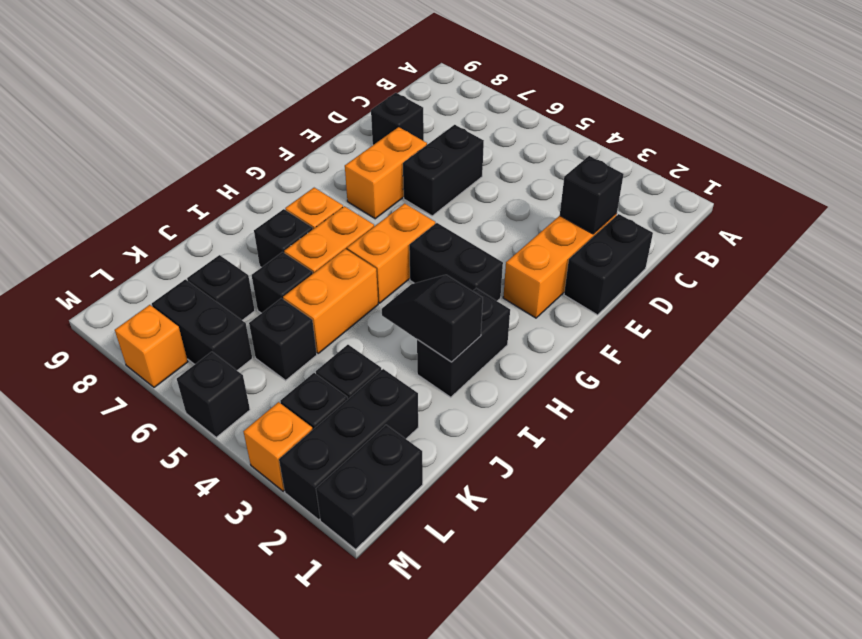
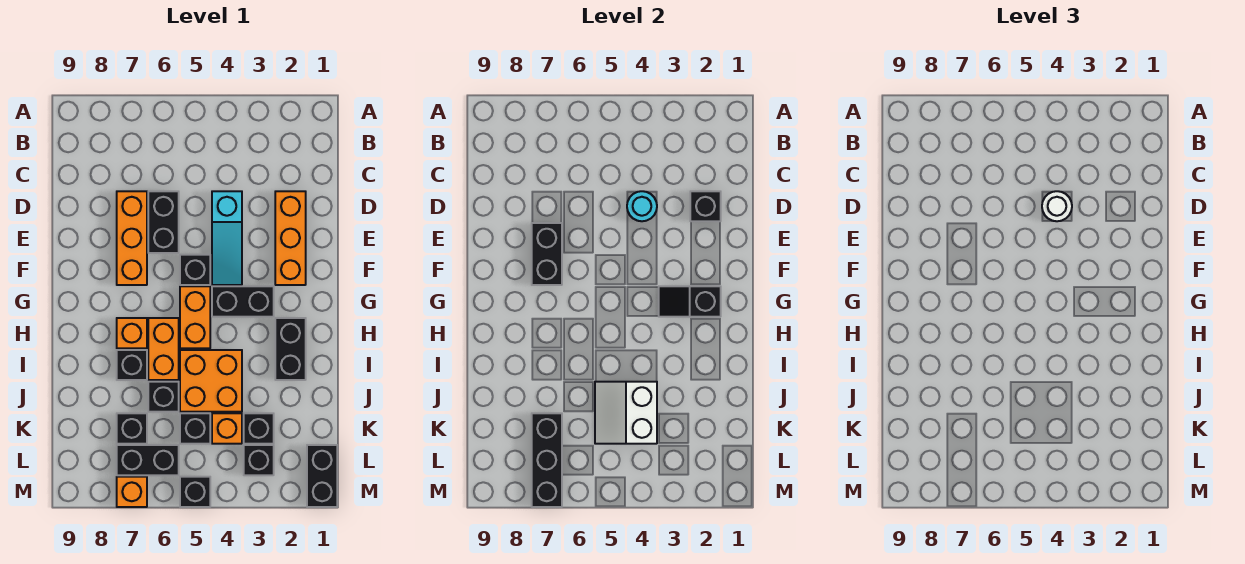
black 1x2 brick [564,214,653,315] -> black 1x2 brick moved to [532,223,562,285]
none -> cyan 1x3 slope [212,191,242,285]
none -> cyan 1x1 round brick [627,191,657,221]
none -> white 1x1 round brick [1042,191,1072,221]
black 1x1 brick [371,93,424,145] -> black 1x1 brick moved to [180,255,210,285]
orange 1x2 brick [345,127,427,219] -> orange 1x3 brick [117,191,147,285]
black 1x2 slope [382,275,483,362] -> black 1x2 slope moved to [659,286,721,317]
orange 1x2 brick [283,249,378,353] -> orange 2x2 brick [180,350,242,412]
none -> white 2x2 slope [595,382,657,444]
black 1x3 brick [279,369,418,520] -> black 1x3 brick moved to [532,413,562,507]
orange 1x1 brick [243,402,313,491] -> orange 1x1 brick moved to [212,413,242,444]

